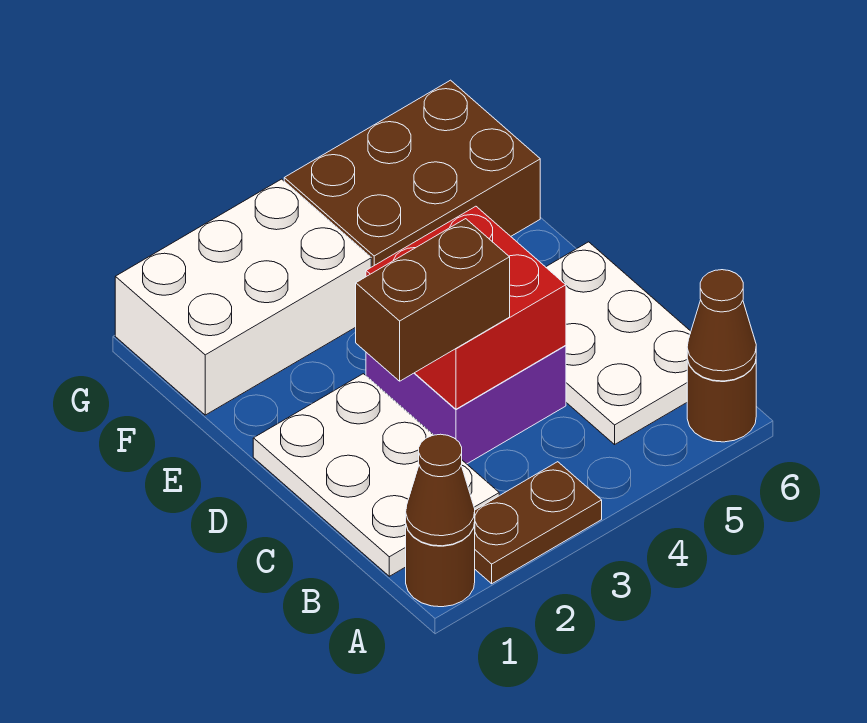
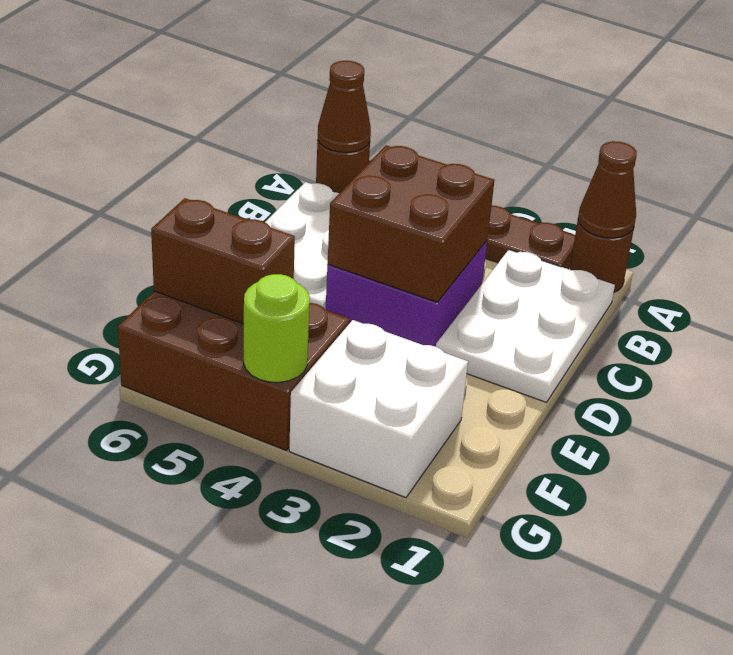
brown 1x2 brick [356,219,510,381] -> brown 1x2 brick moved to [151,198,295,324]
red 2x2 brick [366,206,566,409] -> brown 2x2 brick [328,145,494,302]
white 2x3 brick [115,179,371,415] -> white 2x2 brick [289,320,468,498]
none -> lime 1x1 round brick [244,274,310,382]

